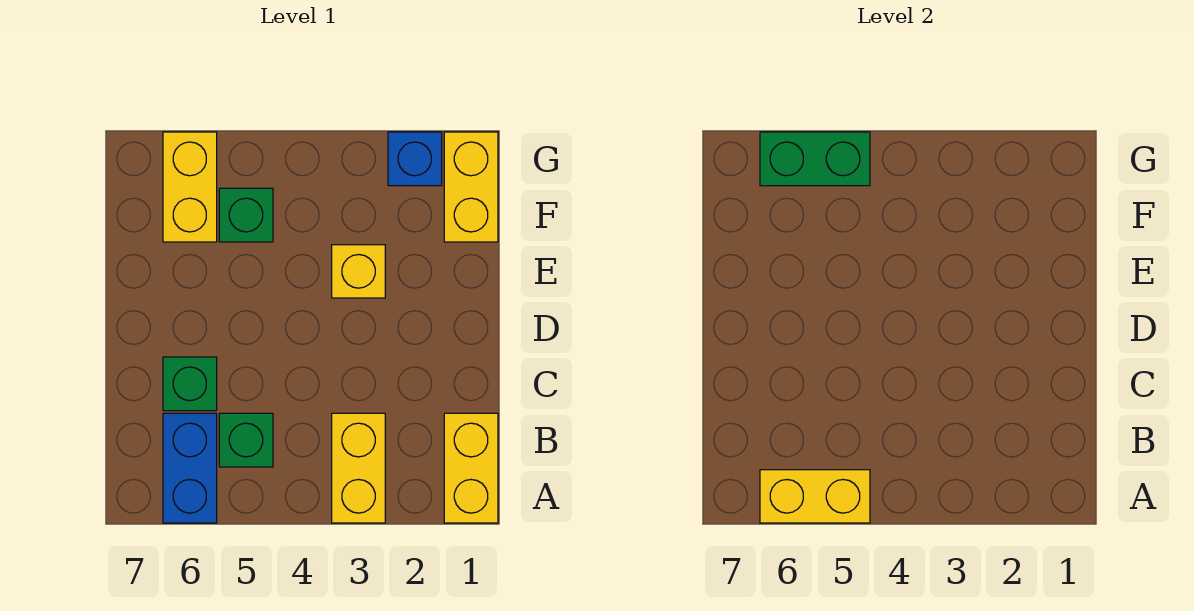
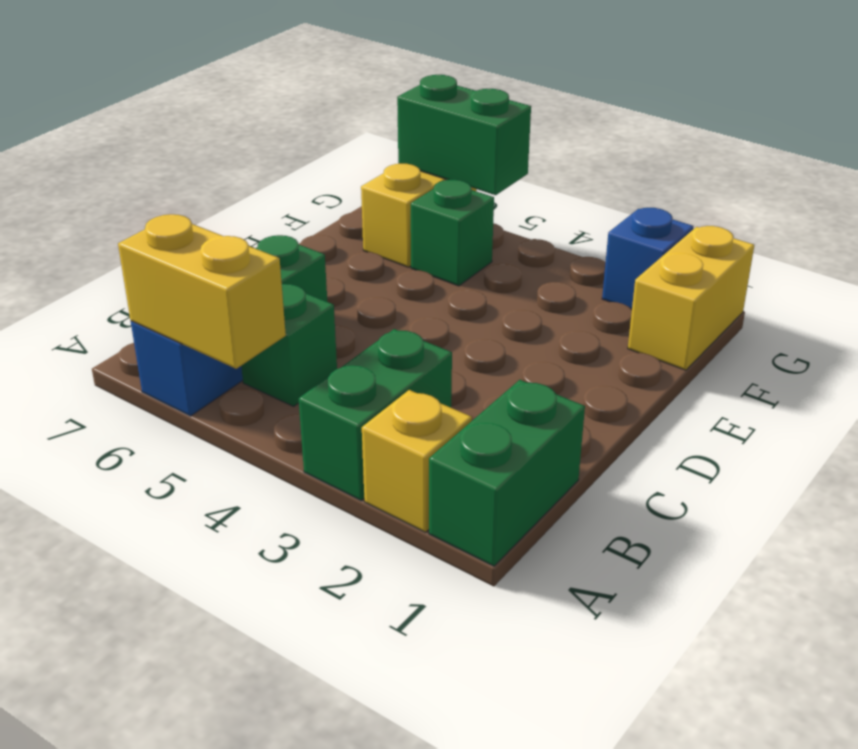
yellow 1x2 brick [444,413,498,523] -> green 1x2 brick [429,380,585,566]
yellow 1x2 brick [332,413,385,523] -> green 1x2 brick [299,329,452,501]
yellow 1x1 brick [332,245,385,298] -> yellow 1x1 brick moved to [362,390,472,532]

